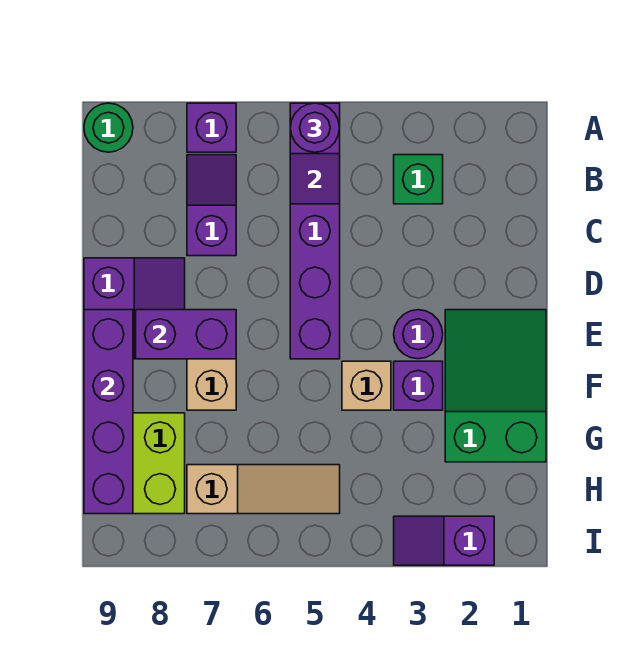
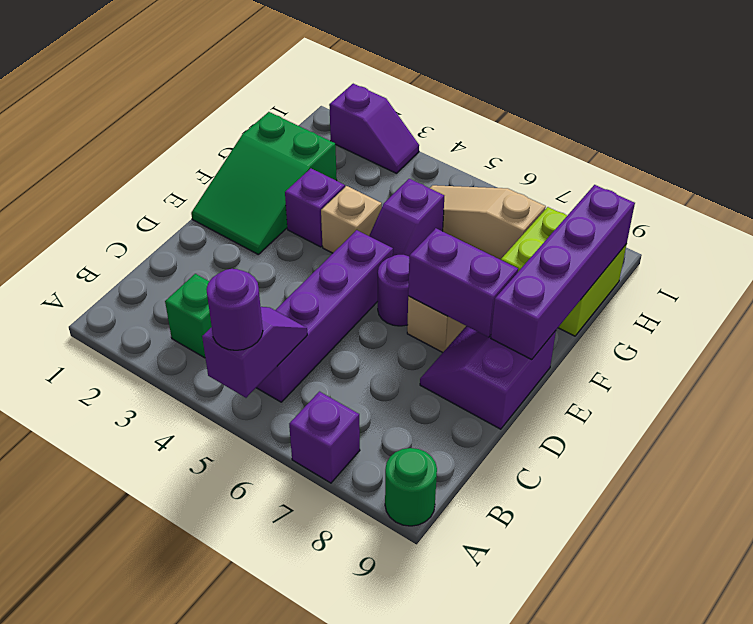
purple 1x2 slope [187,155,236,256] -> purple 1x2 slope moved to [369,179,444,256]
purple 1x1 round brick [394,310,443,359] -> purple 1x1 round brick moved to [378,255,409,326]

